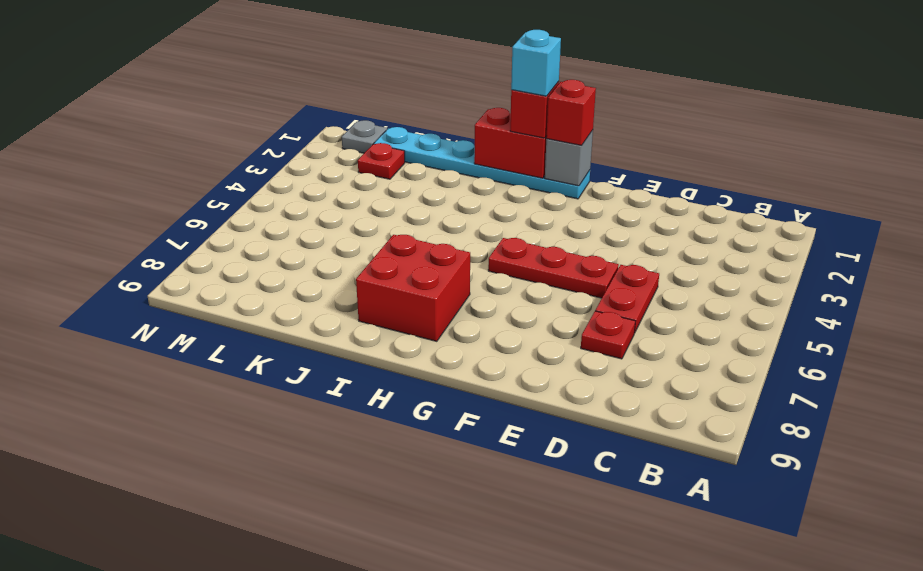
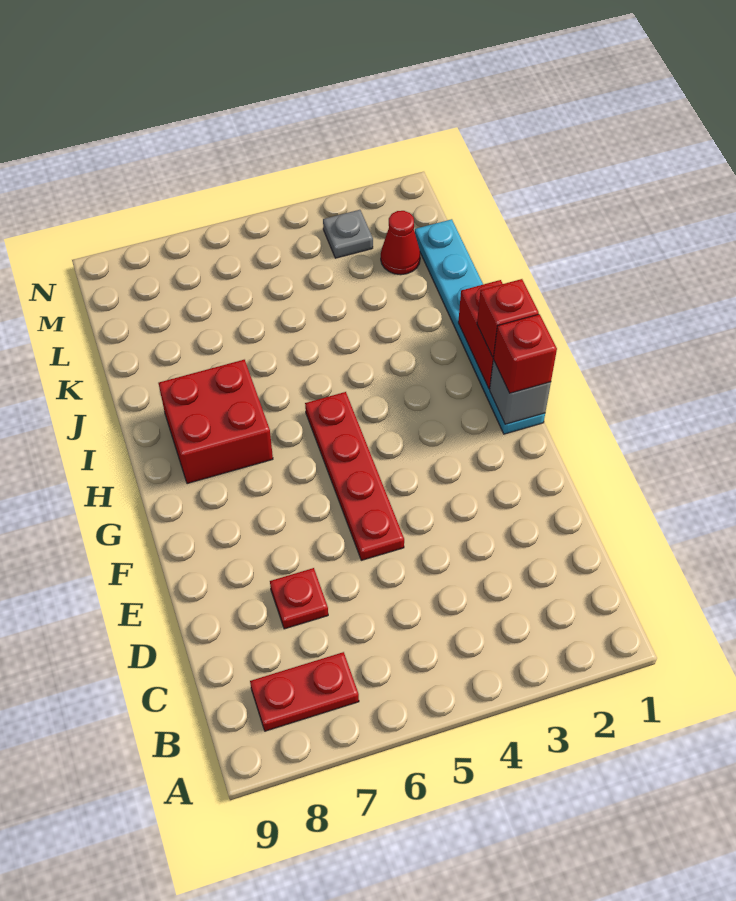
red 1x2 plate [595,265,659,333] -> red 1x2 plate moved to [250,652,359,731]
red 1x3 plate [488,238,619,298] -> red 1x4 plate [305,392,404,560]
cyan 1x1 brick [511,30,561,96] -> none
red 1x1 plate [358,143,405,179] -> red 1x1 cone [381,211,420,275]
grey 1x1 plate [342,120,387,153] -> grey 1x1 plate moved to [323,210,373,258]

